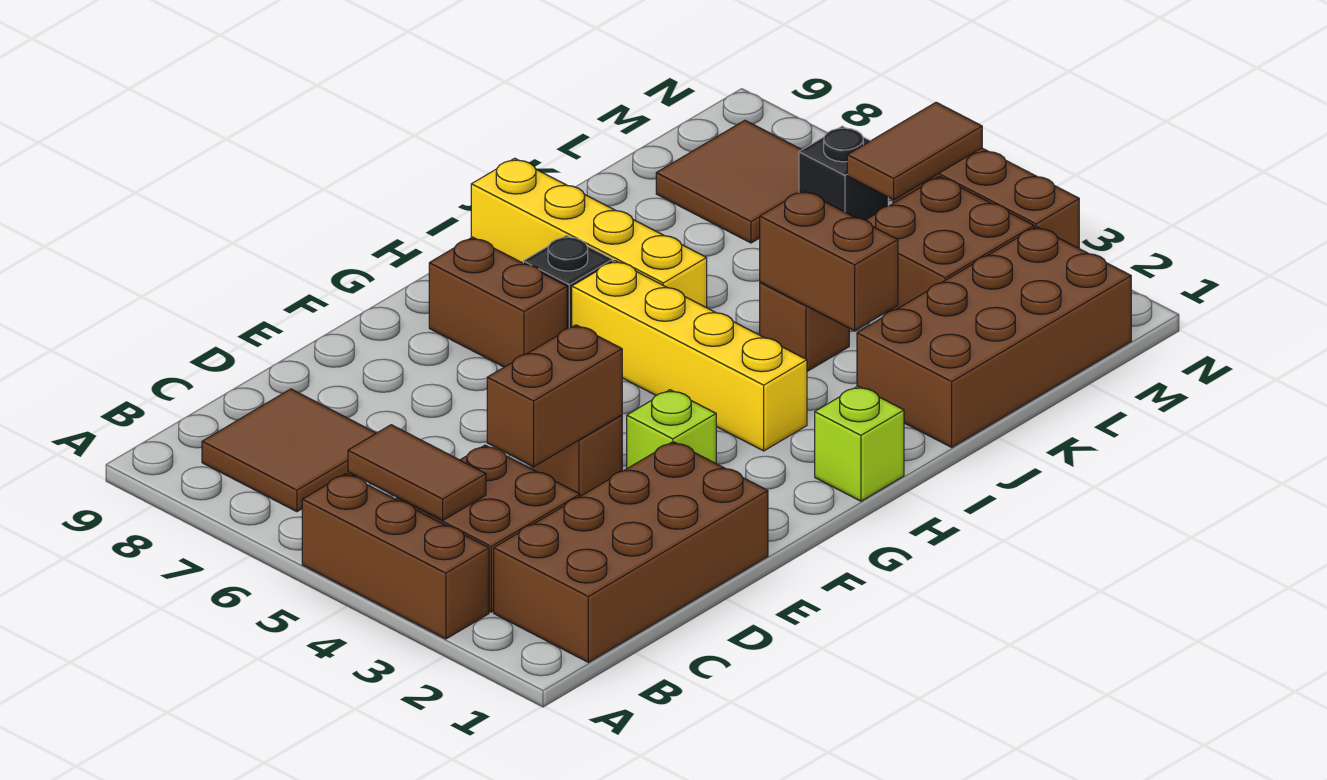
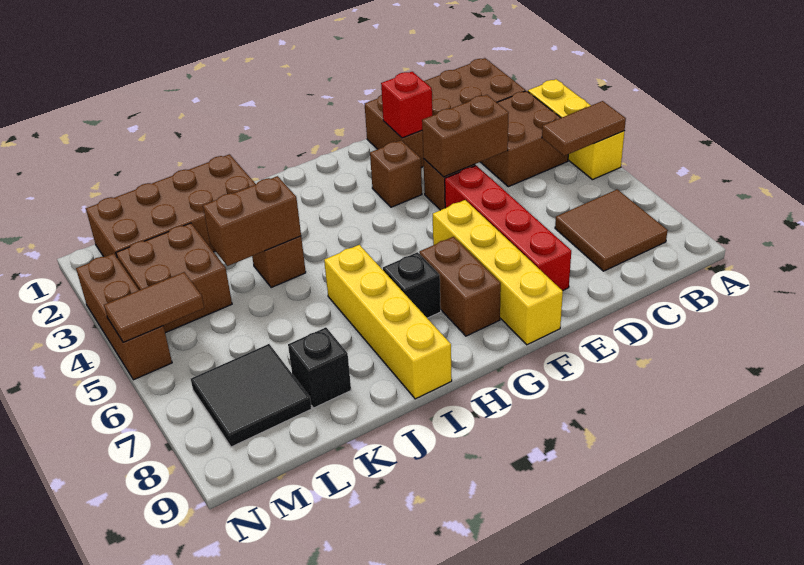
brown 1x3 brick [302,474,489,639] -> yellow 1x3 brick [528,79,625,180]
brown 1x2 tile [348,425,486,520] -> brown 1x2 tile turned to [542,101,626,156]
none -> red 1x1 brick [381,72,432,138]
none -> red 1x4 brick [445,165,571,291]
lime 1x1 brick [627,390,716,468] -> brown 1x1 brick [370,140,422,207]
lime 1x1 brick [815,386,904,501] -> none
yellow 1x4 brick [572,261,807,451] -> yellow 1x4 brick moved to [433,200,563,345]
brown 1x2 brick [760,191,898,331] -> brown 1x2 brick turned to [203,176,301,266]
brown 2x2 tile [656,120,802,243] -> black 2x2 tile [191,344,311,447]
black 1x1 brick [799,126,888,220] -> black 1x1 brick moved to [288,327,351,408]

